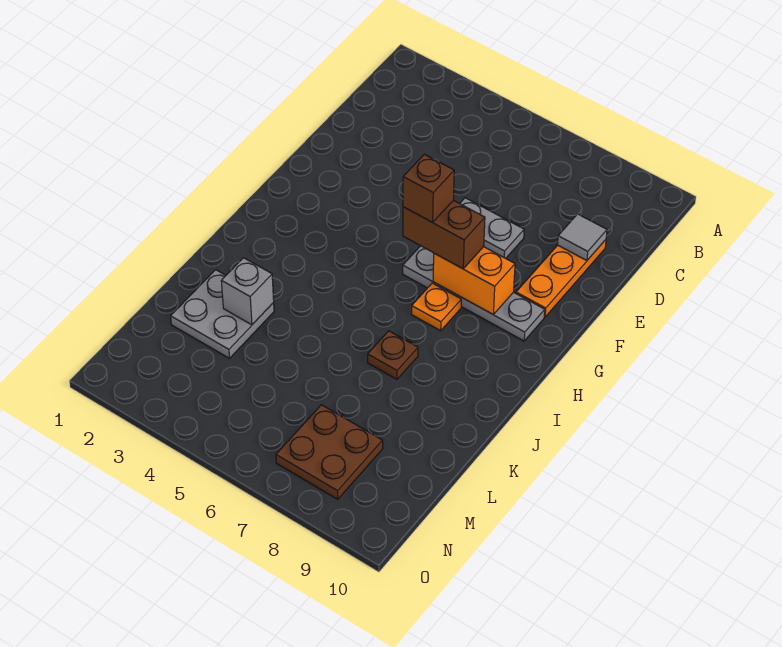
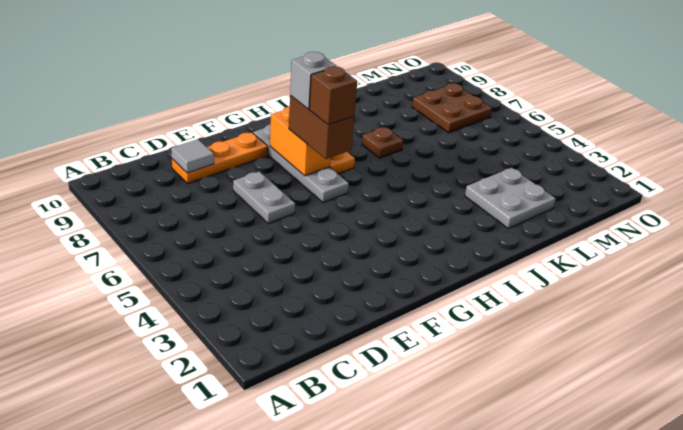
grey 1x1 brick [221,258,274,325] -> grey 1x1 brick moved to [290,52,336,109]

